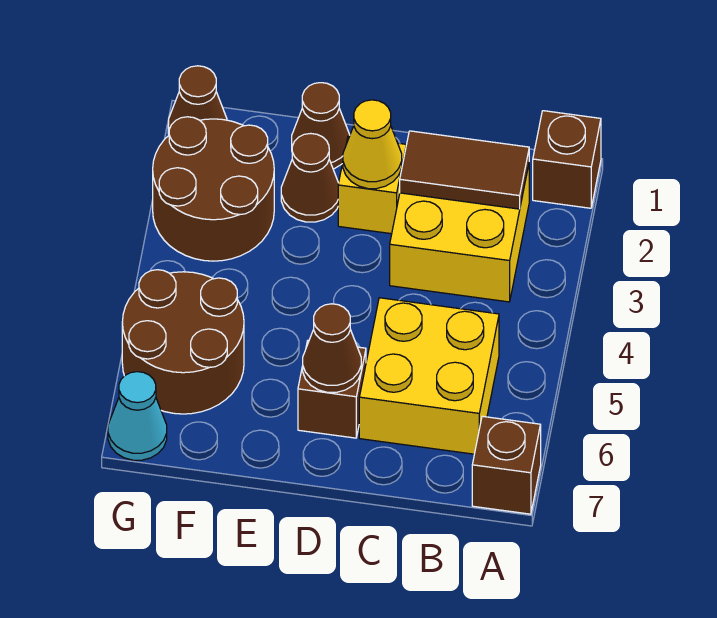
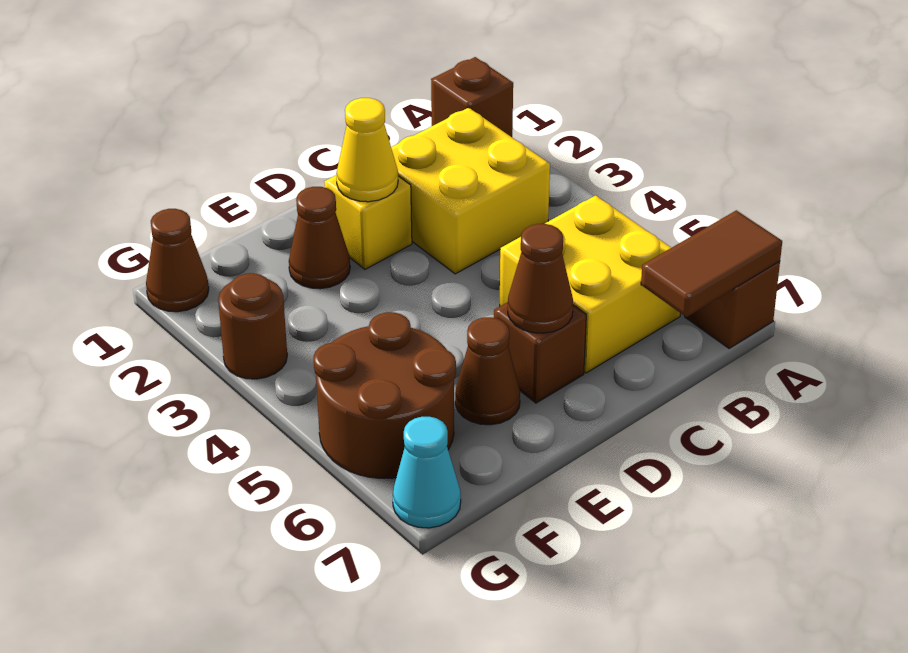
brown 1x2 tile [400,131,529,209] -> brown 1x2 tile moved to [641,210,782,317]
brown 1x1 cone [292,83,350,169] -> brown 1x1 cone moved to [455,317,520,425]
brown 2x2 round brick [153,117,274,261] -> brown 1x1 round brick [218,273,287,379]

